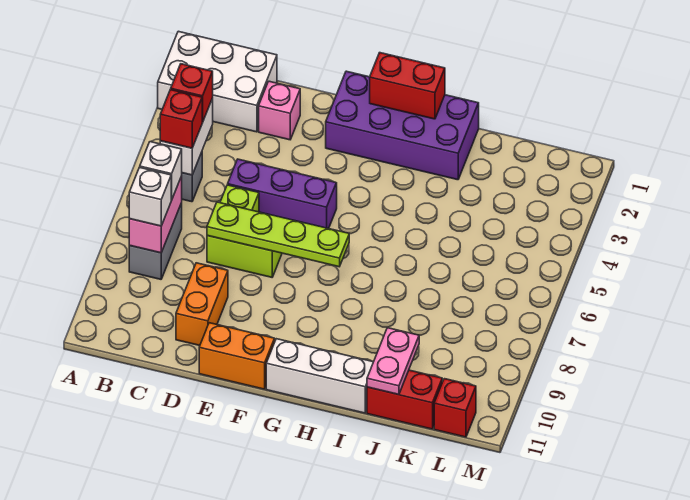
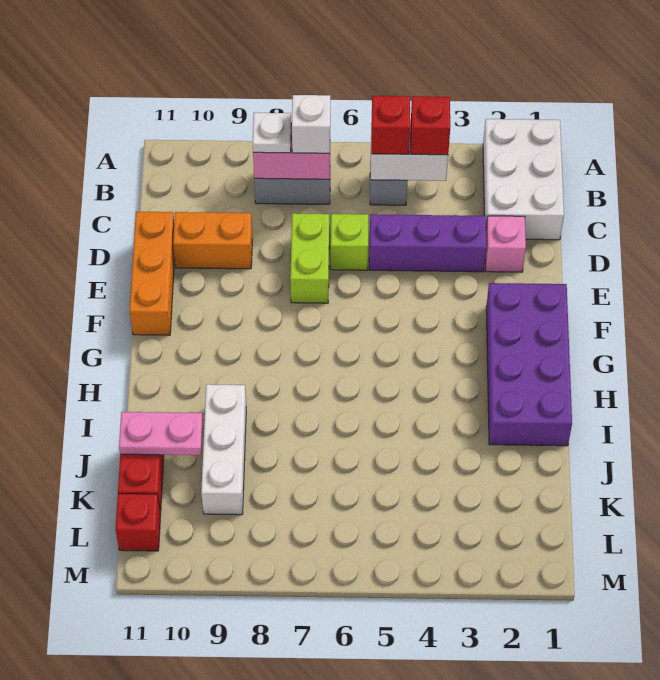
white 1x1 brick [129,167,171,226] -> white 1x1 plate [253,113,291,153]
purple 1x3 brick [228,159,337,229] -> purple 1x3 brick turned to [369,214,486,272]
lime 1x4 plate [207,202,349,267] -> none
orange 1x2 brick [199,323,275,389] -> orange 1x3 brick [130,212,175,335]
red 1x2 brick [370,53,445,119] -> none
white 1x3 brick [266,339,373,413] -> white 1x3 brick moved to [201,384,246,515]

